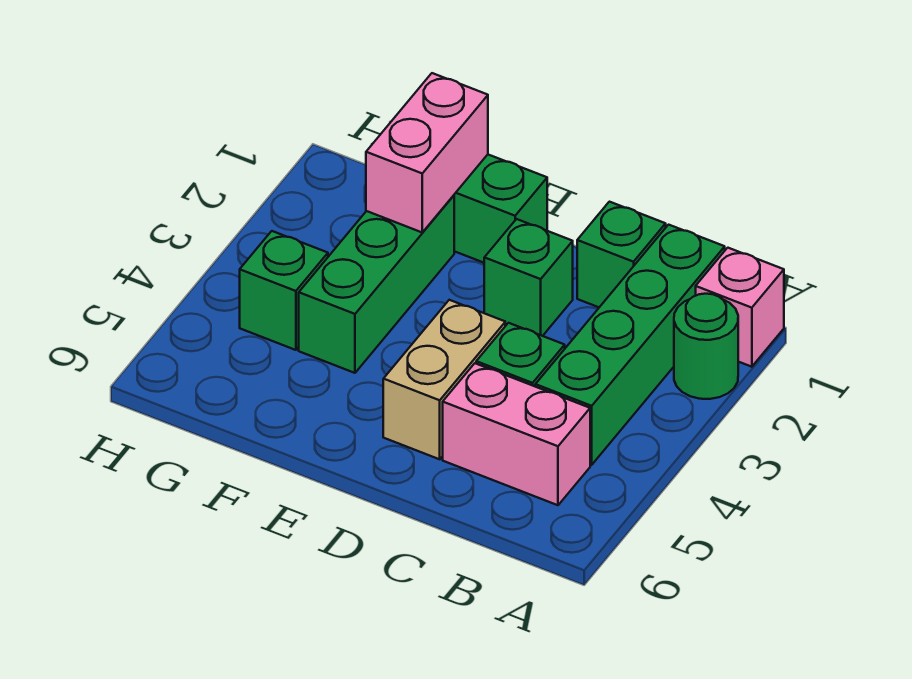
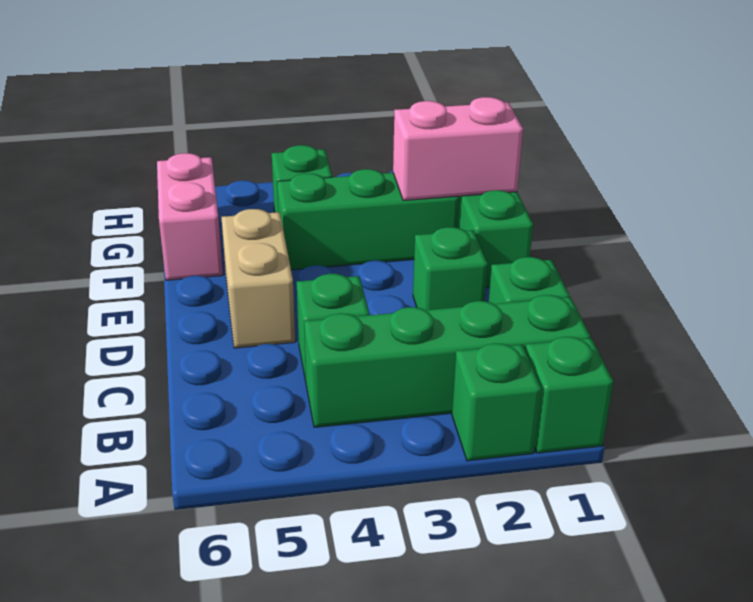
pink 1x1 brick [696,248,784,367] -> green 1x1 brick [525,337,613,453]
green 1x1 round brick [674,294,738,399] -> green 1x1 brick [452,343,541,461]
pink 1x2 brick [443,363,590,505] -> pink 1x2 brick moved to [157,153,223,280]
tan 1x2 brick [383,300,505,459] -> tan 1x2 brick turned to [221,209,295,348]

